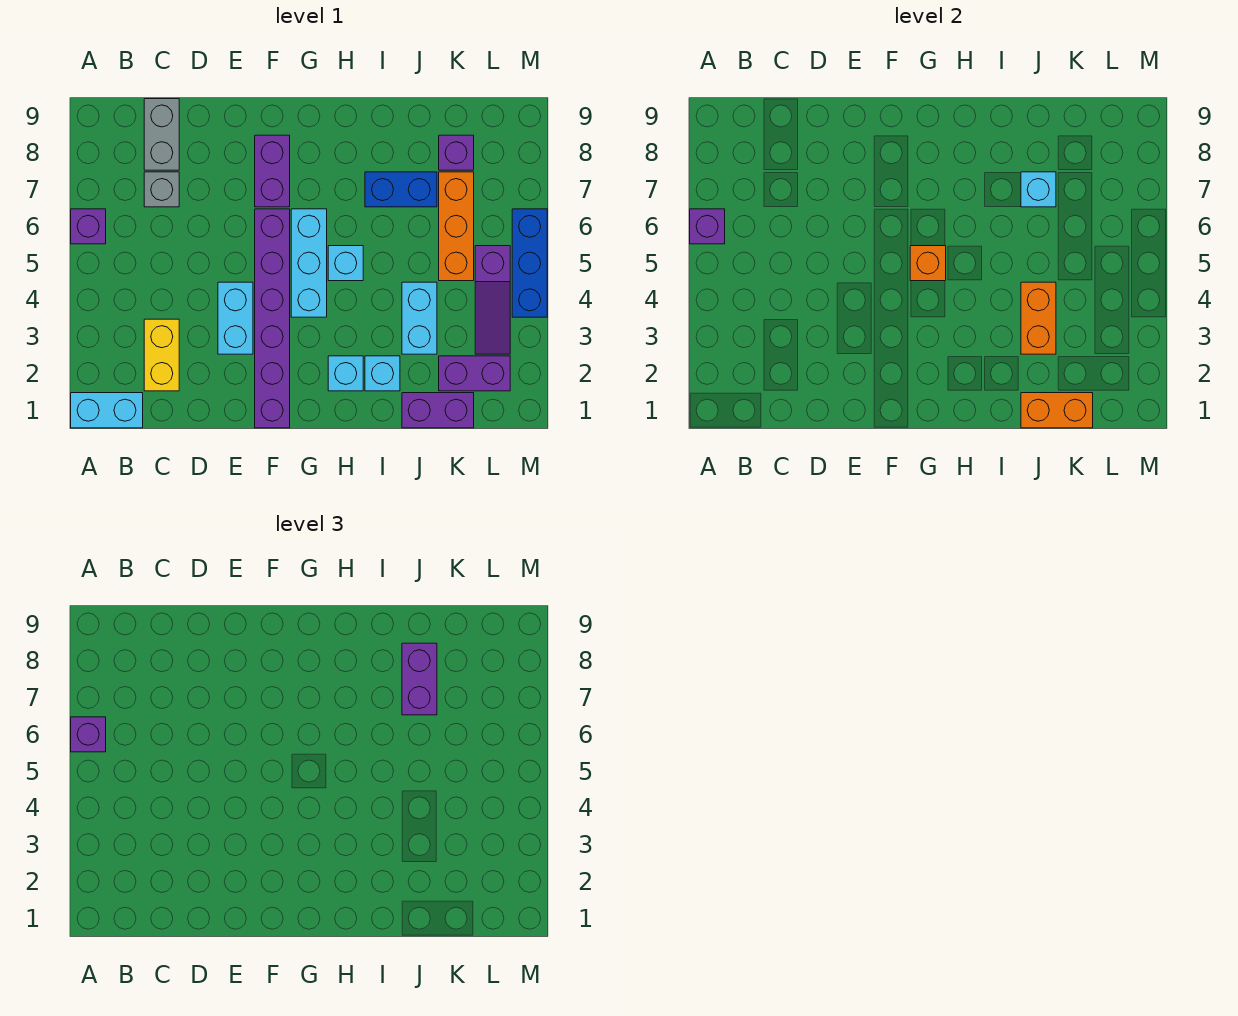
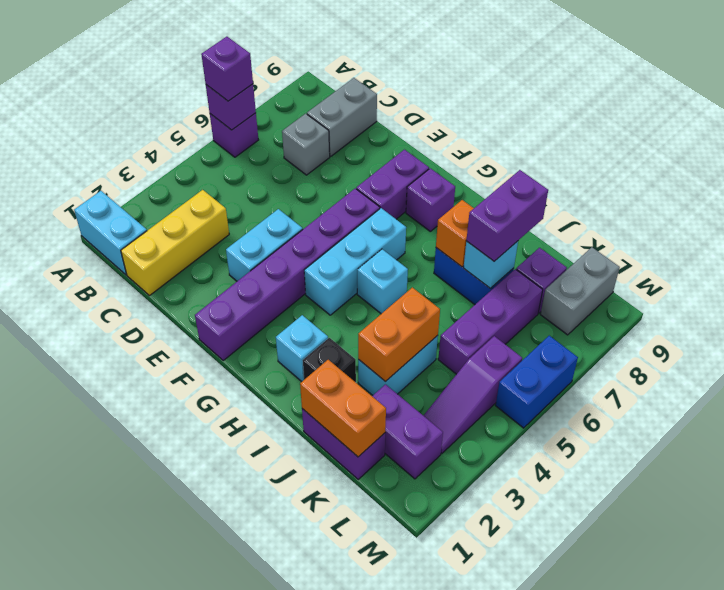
yellow 1x2 brick [144,319,179,391] -> yellow 1x3 brick [121,190,229,296]
orange 1x1 brick [910,246,946,281] -> orange 1x1 brick moved to [436,200,474,267]
none -> purple 1x1 brick [406,168,455,231]
cyan 1x1 brick [365,356,400,391] -> black 1x1 brick [303,338,356,382]
orange 1x3 brick [439,172,474,281] -> purple 1x3 brick [438,269,543,374]
none -> grey 1x2 brick [540,247,620,335]
blue 1x3 brick [512,209,547,317] -> blue 1x2 brick [496,336,578,428]

